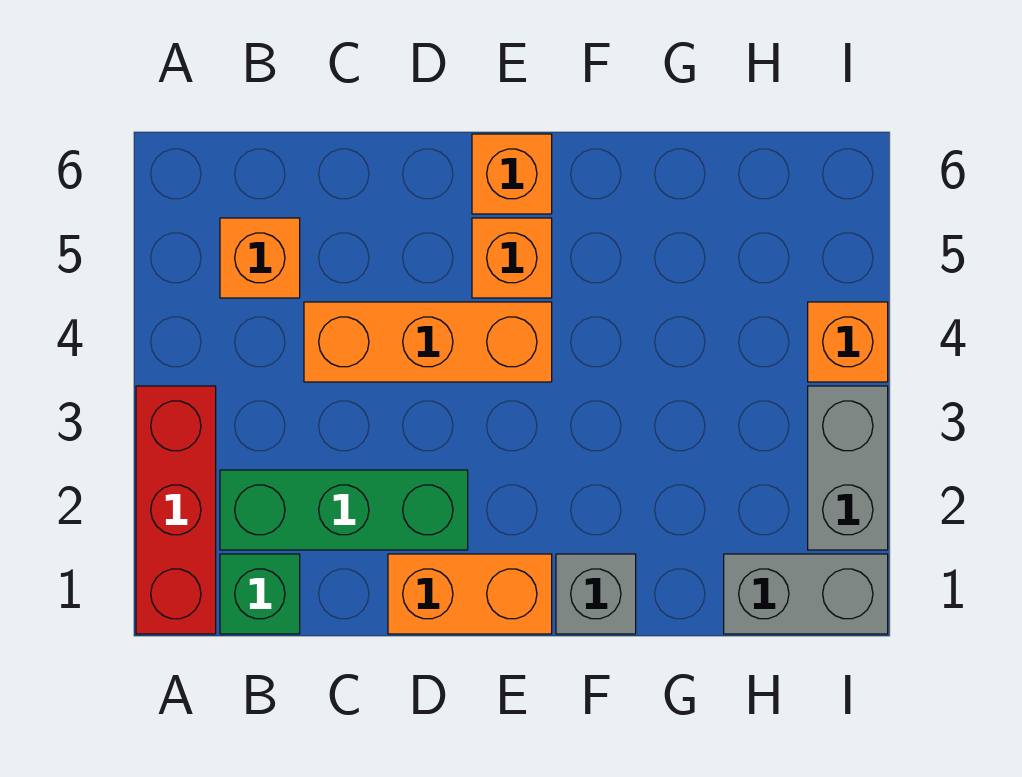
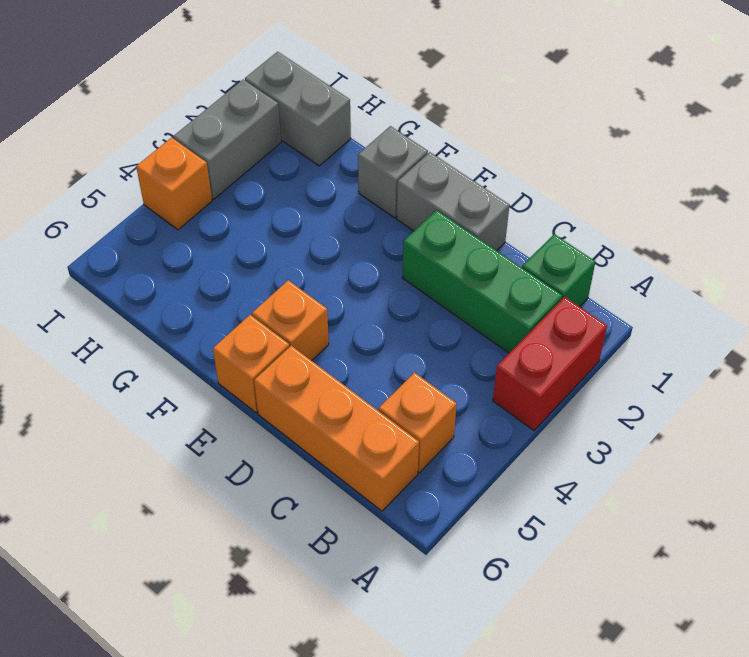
red 1x3 brick [136,386,216,634] -> red 1x2 brick [493,297,607,430]
orange 1x3 brick [304,302,552,382] -> orange 1x3 brick moved to [254,346,419,511]
orange 1x2 brick [388,554,552,634] -> grey 1x2 brick [397,152,510,251]

